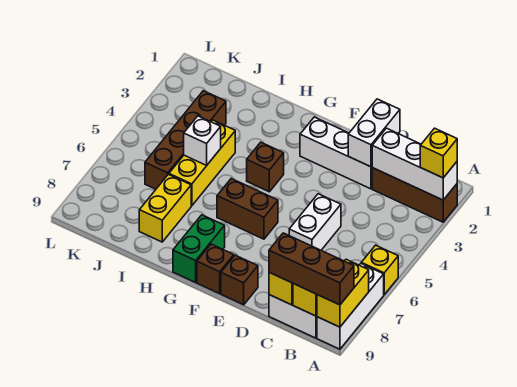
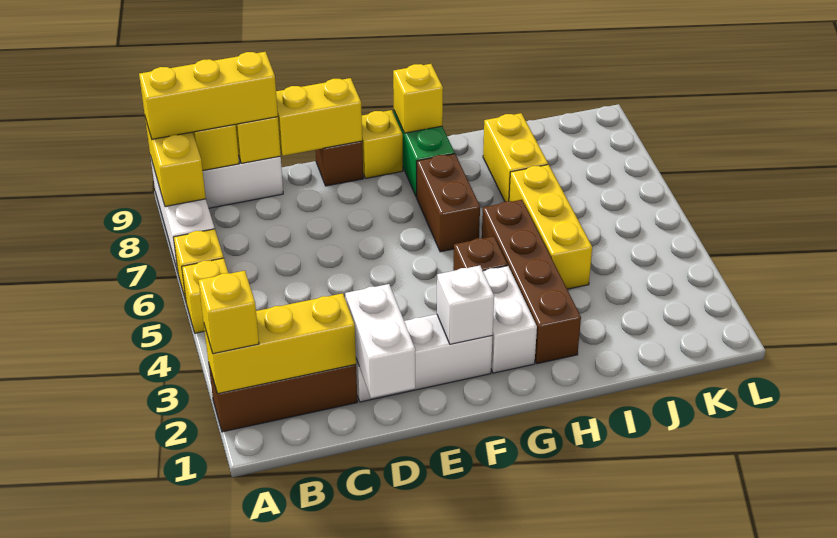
white 1x3 brick [372,128,457,200] -> yellow 1x3 brick [204,293,356,394]
none -> yellow 1x1 brick [182,258,228,333]
brown 1x3 brick [269,233,354,305] -> yellow 1x3 brick [139,52,278,139]
white 1x2 brick [289,194,341,250] -> white 1x2 brick moved to [483,266,537,373]
none -> yellow 1x2 brick [276,78,362,156]
brown 1x2 brick [217,179,278,239] -> brown 1x2 brick turned to [417,154,480,252]
brown 1x1 brick [197,244,234,294] -> yellow 1x1 brick [362,110,403,178]
none -> yellow 1x1 brick [393,64,443,133]
white 1x1 brick [184,116,221,165] -> white 1x1 brick moved to [437,266,494,344]
brown 1x4 brick [145,91,226,189] -> brown 1x4 brick moved to [482,200,581,364]

